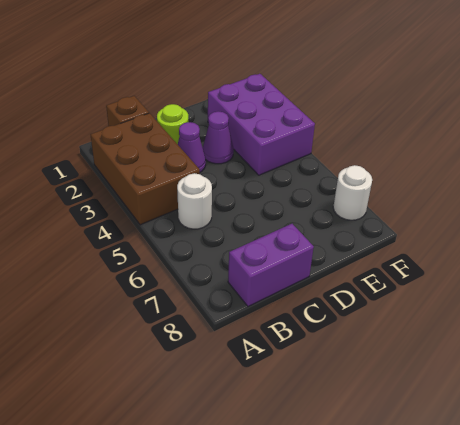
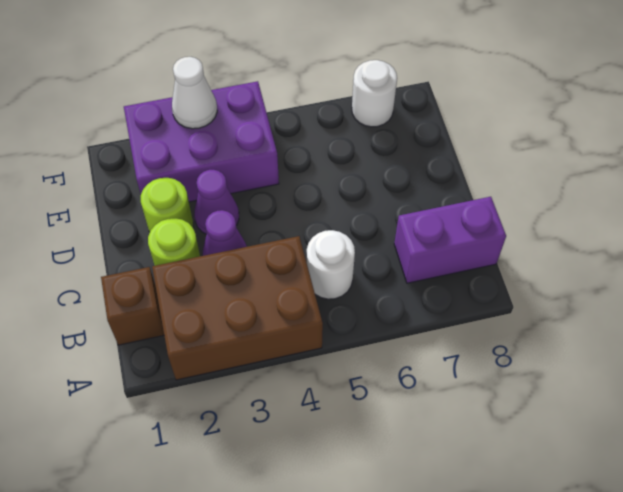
purple 1x2 brick [228,224,314,306] -> purple 1x2 brick turned to [394,197,506,283]
none -> lime 1x1 round brick [141,178,193,232]
none -> white 1x1 cone [172,57,217,129]

